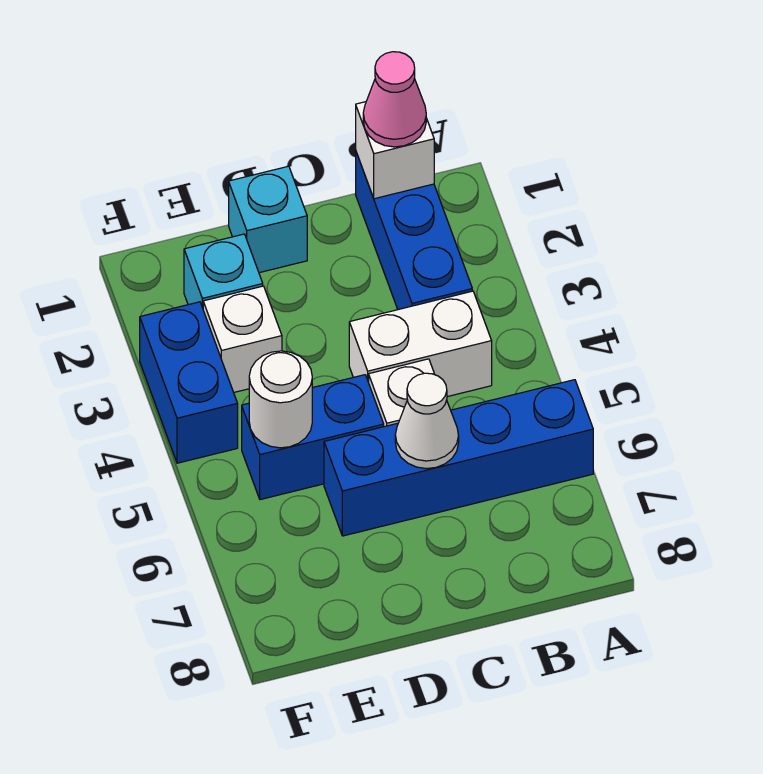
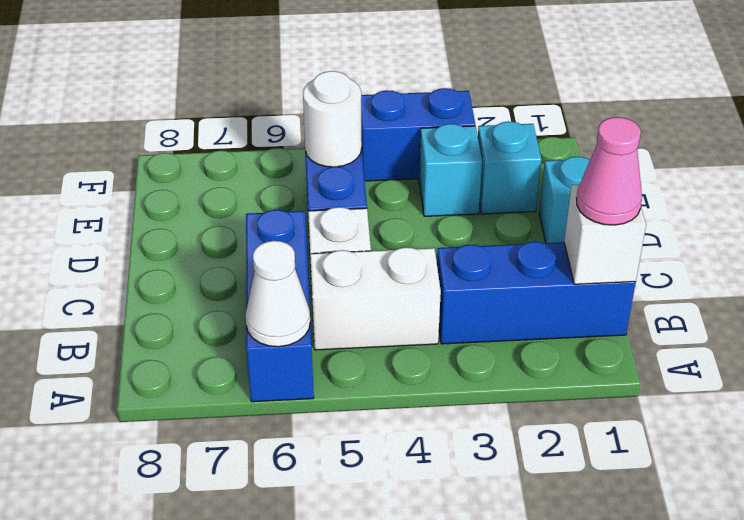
blue 1x4 brick [324,380,593,536] -> blue 1x3 brick [246,210,314,402]
white 1x2 brick [349,291,492,397] -> white 1x2 brick turned to [310,247,441,350]
white 1x1 cone [395,373,459,469] -> white 1x1 cone moved to [245,241,310,347]
white 1x1 brick [203,286,282,392] -> cyan 1x1 brick [419,124,482,216]

